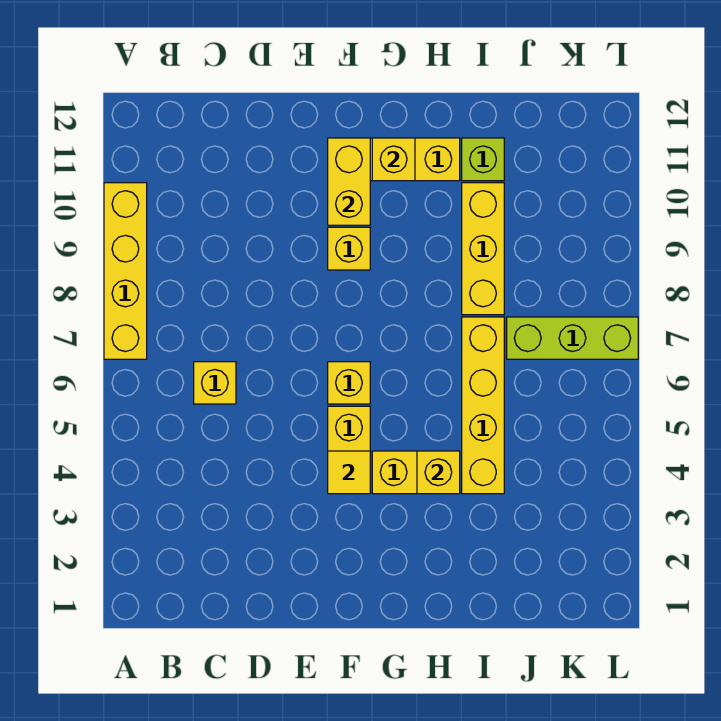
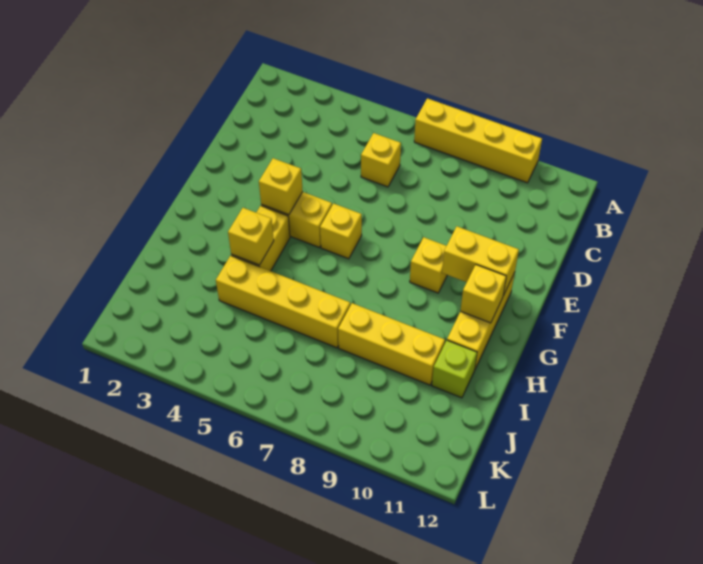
yellow 1x1 tile [328,451,370,494] -> yellow 1x1 brick [259,158,303,215]
lime 1x3 brick [507,317,638,359] -> none

